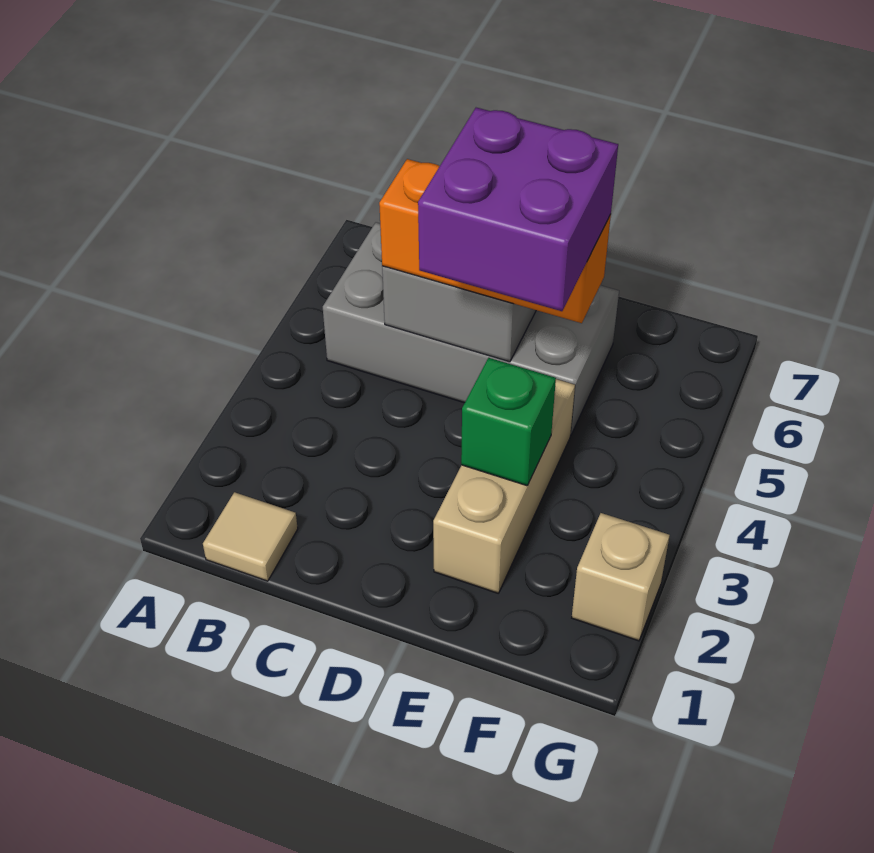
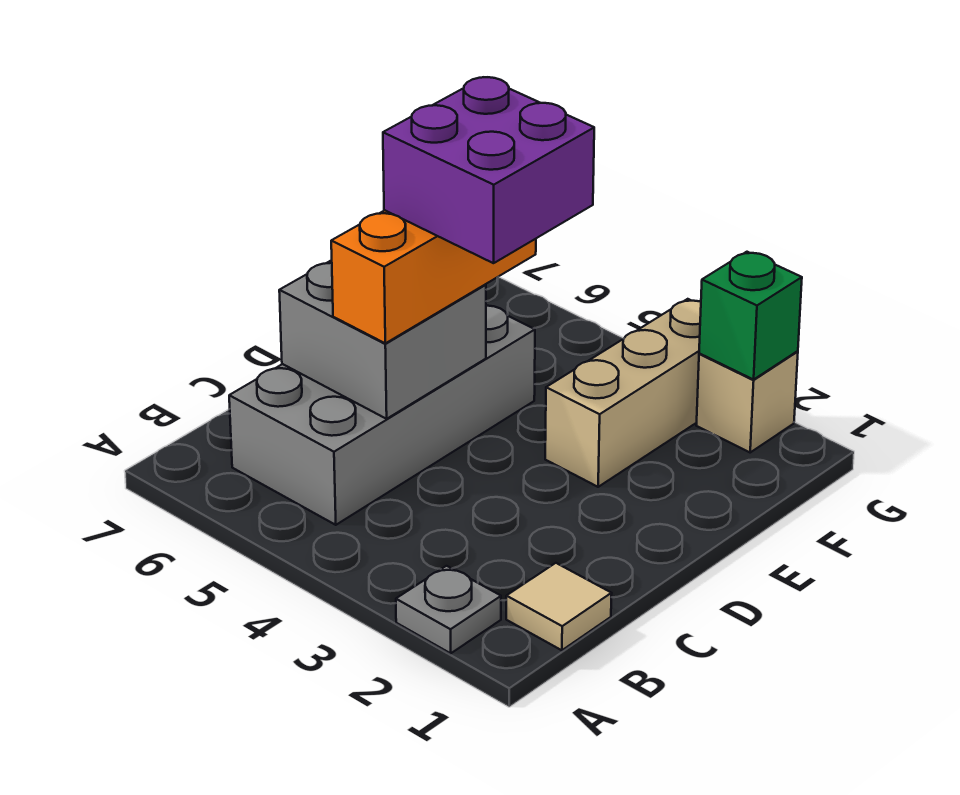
none -> grey 1x1 plate [396,566,501,653]
tan 1x3 brick [433,379,575,593] -> tan 1x3 brick turned to [545,299,701,487]
green 1x1 brick [461,358,556,486] -> green 1x1 brick moved to [699,252,802,380]

